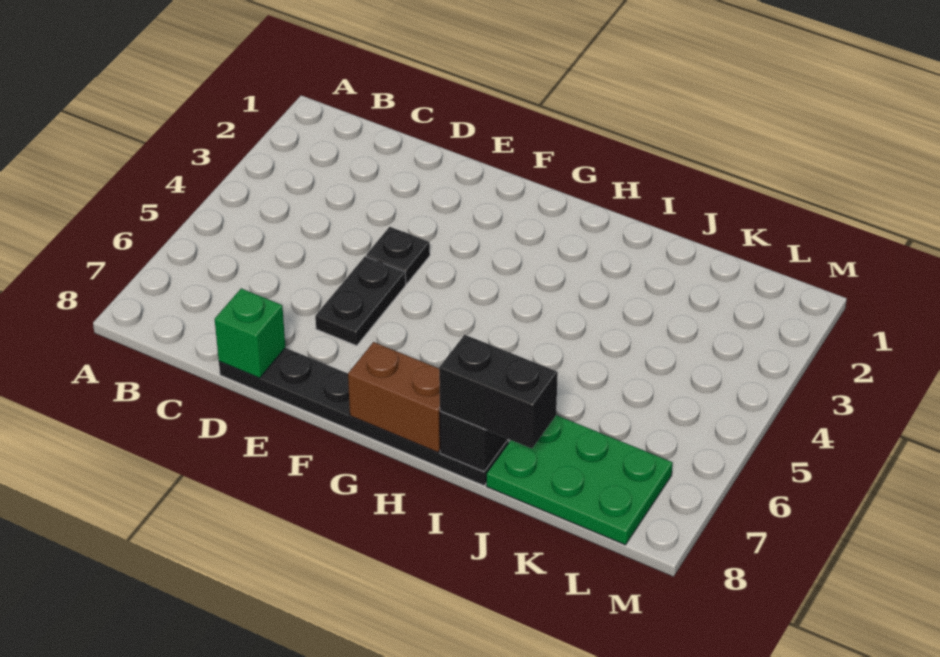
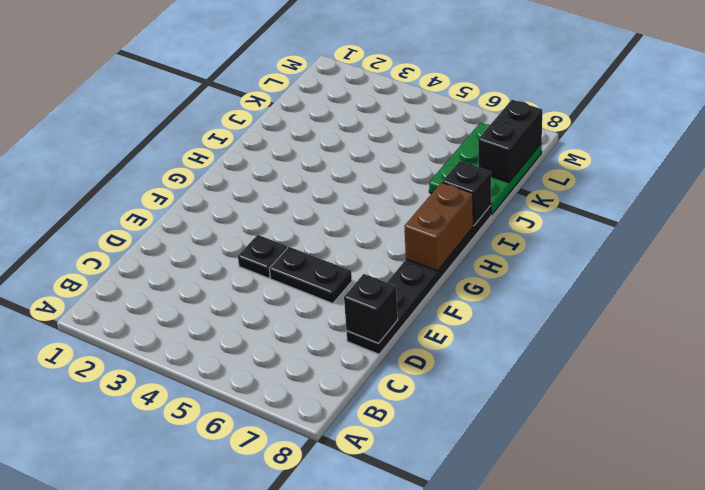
green 1x1 brick [215,289,285,378] -> black 1x1 brick [344,274,398,343]
black 1x2 brick [439,335,558,449] -> black 1x2 brick moved to [478,100,542,182]

